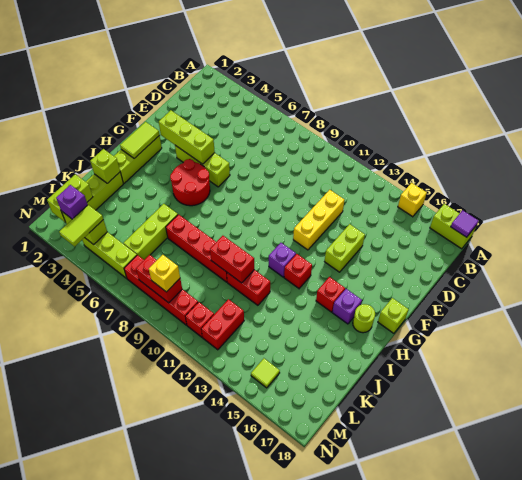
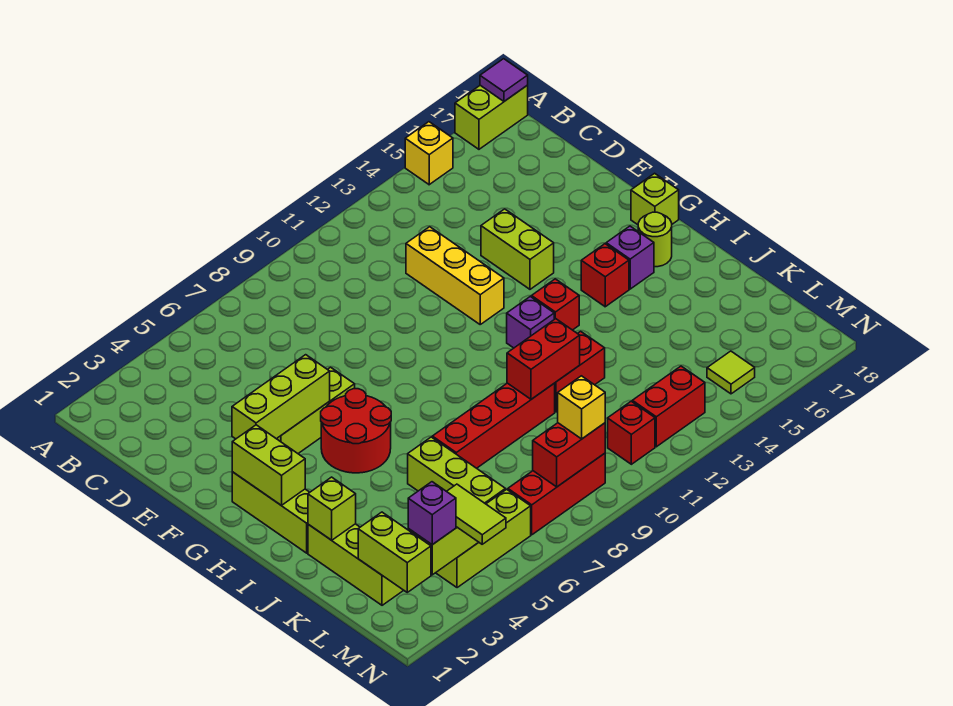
lime 1x2 tile [120,122,159,158] -> lime 1x2 brick [232,425,305,505]
red 1x2 brick [202,299,244,350] -> red 1x2 brick turned to [632,366,705,447]
red 1x4 brick [124,255,198,325] -> red 1x3 brick [508,453,605,535]

